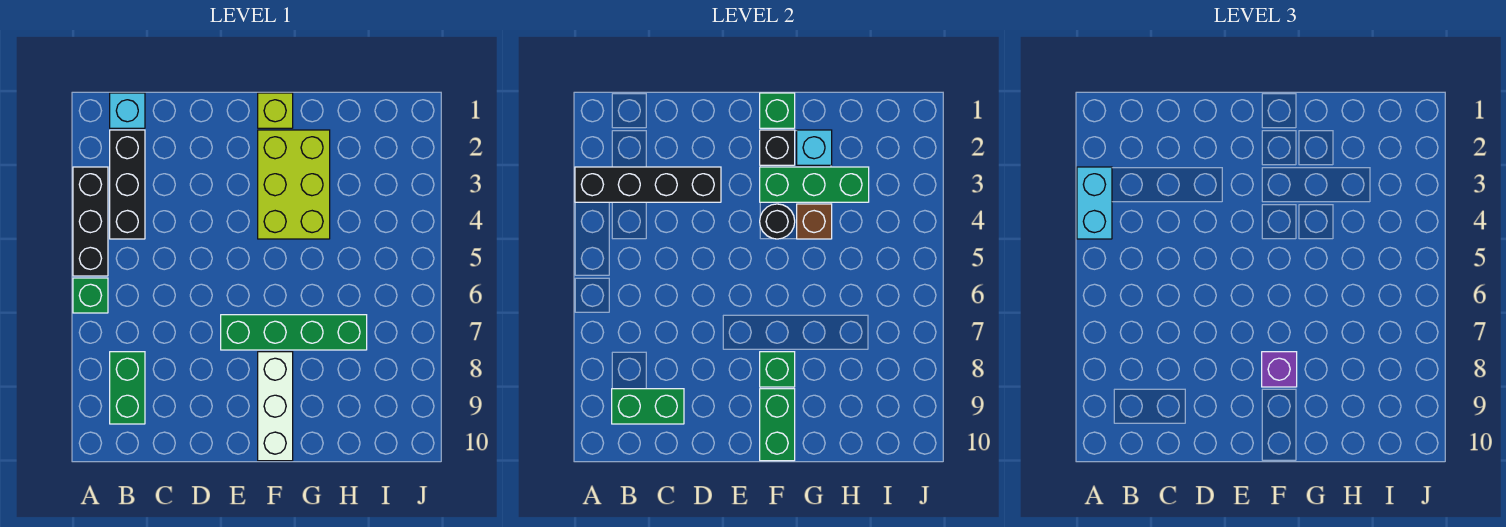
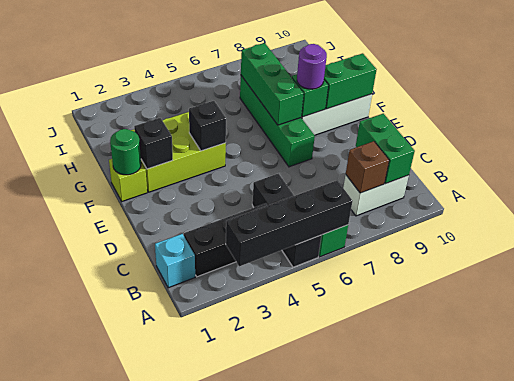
black 1x3 brick [73,167,108,276] -> black 1x3 brick turned to [252,174,322,267]
black 1x4 brick [575,167,721,202] -> black 1x4 brick turned to [226,180,353,266]
cyan 1x2 brick [1077,167,1112,239] -> none
green 1x2 brick [110,352,145,424] -> white 1x2 brick [343,175,409,216]
green 1x1 brick [760,93,795,128] -> green 1x1 round brick [110,129,141,175]
green 1x3 brick [760,167,869,202] -> green 1x3 brick moved to [241,43,304,125]
black 1x1 round brick [760,204,795,239] -> black 1x1 brick [189,101,226,151]
purple 1x1 brick [1262,352,1297,387] -> purple 1x1 round brick [297,44,327,89]
cyan 1x1 brick [797,130,832,165] -> none
brown 1x1 brick [797,204,832,239] -> brown 1x1 brick moved to [346,141,389,193]

